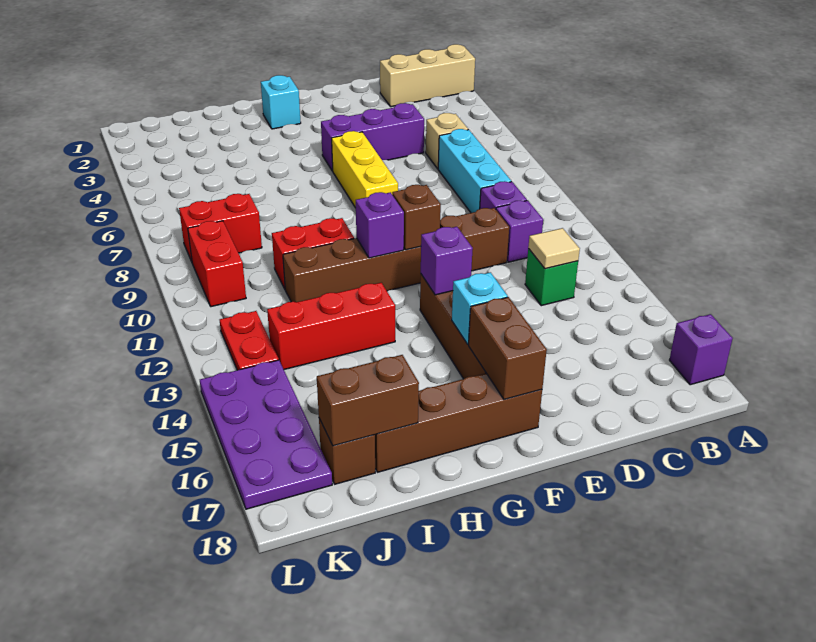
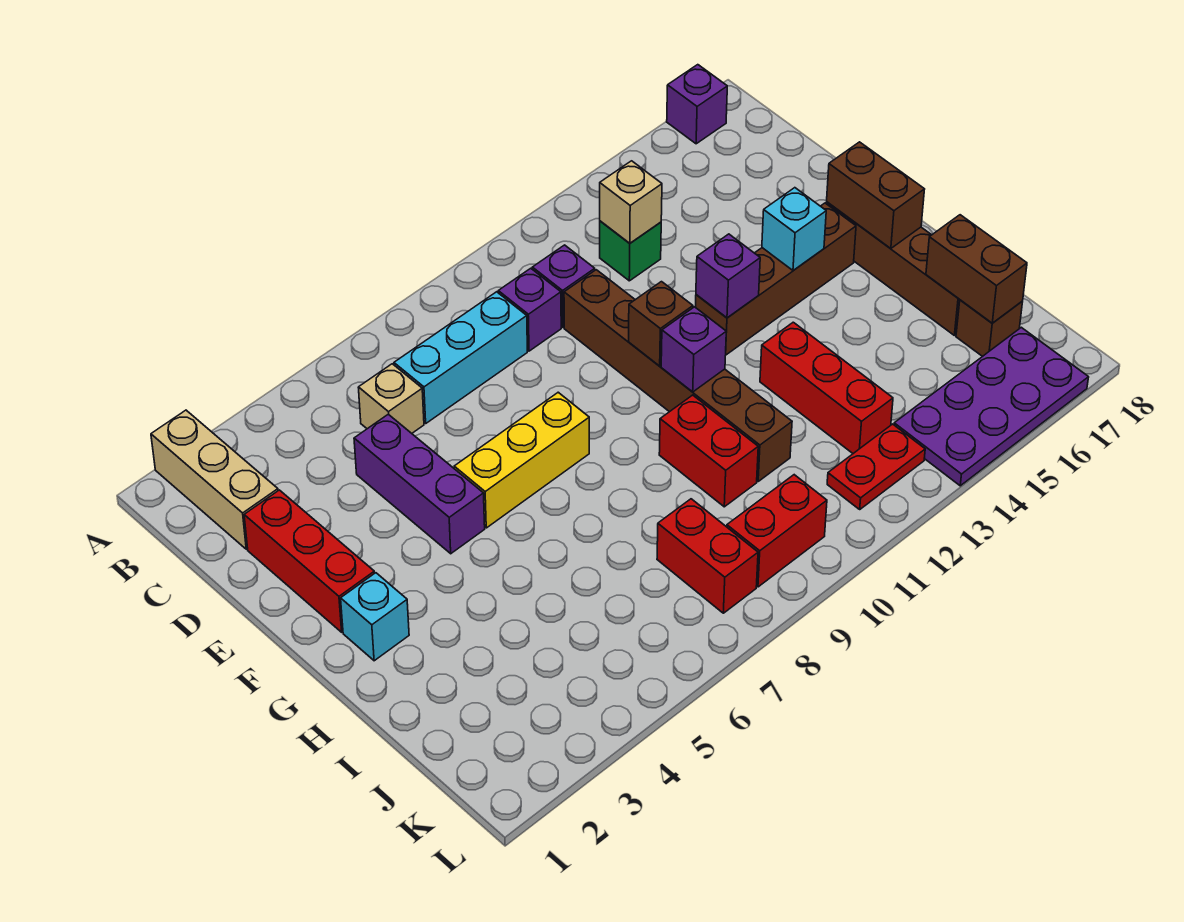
tan 1x1 tile [528,228,580,269] -> tan 1x1 brick [600,161,662,243]
none -> red 1x3 brick [244,490,374,632]
brown 1x2 brick [469,297,547,399] -> brown 1x2 brick turned to [827,142,925,248]

